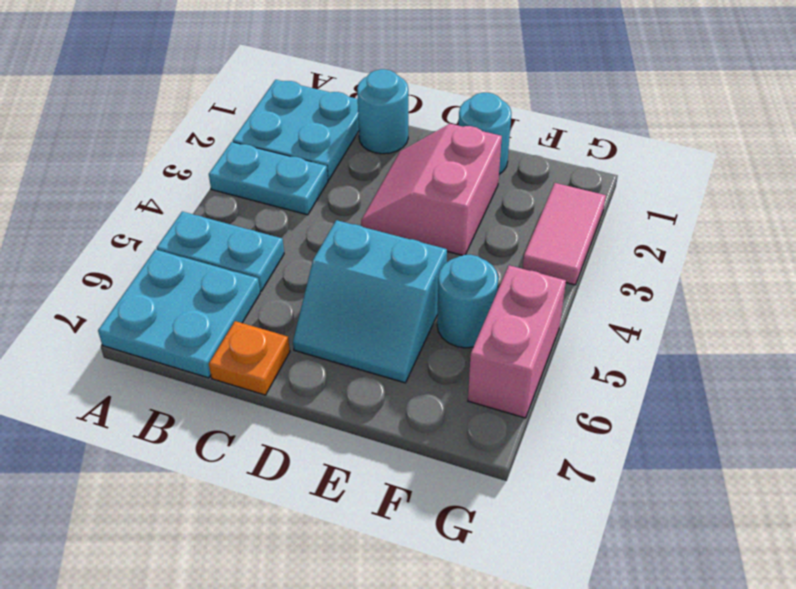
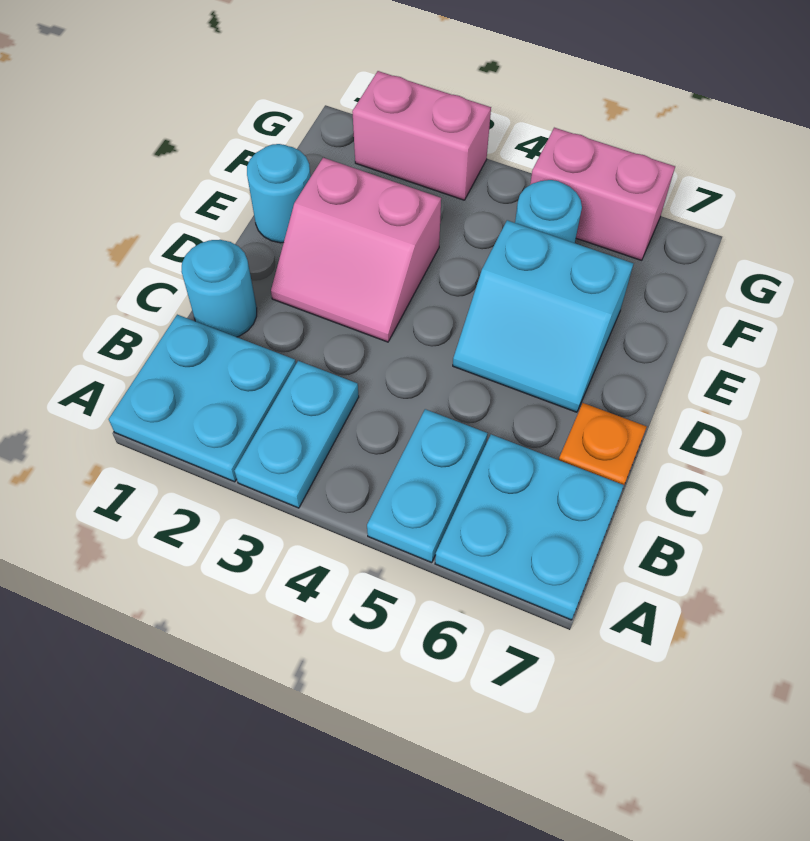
cyan 2x2 slope [293,220,447,383] -> cyan 2x2 slope turned to [453,220,633,412]
pink 1x2 tile [522,183,606,285] -> pink 1x2 brick [352,71,491,200]

